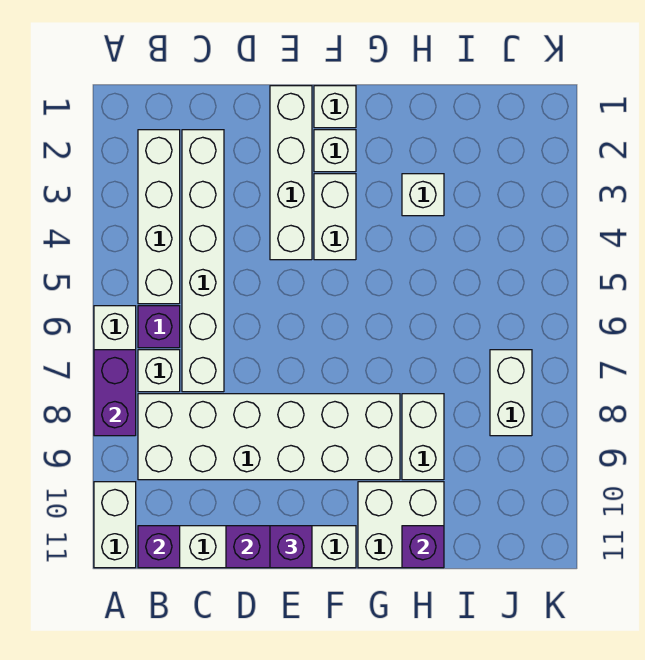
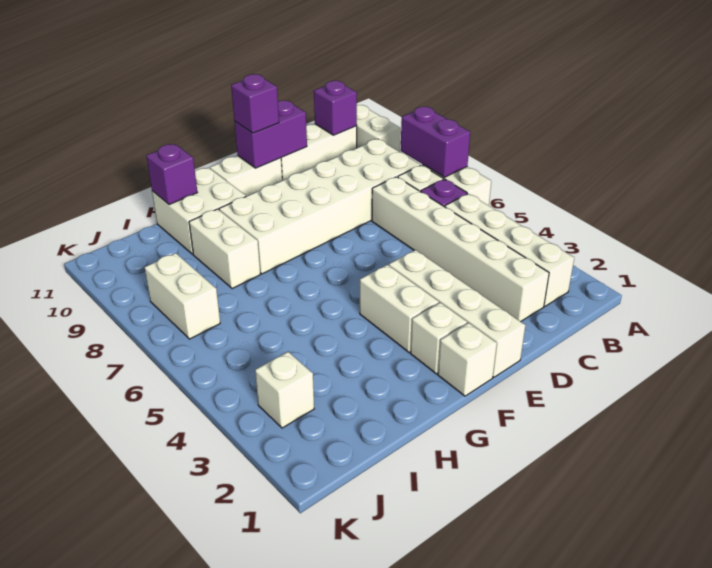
white 1x1 brick [402,174,444,216] -> white 1x1 brick moved to [255,352,314,428]

